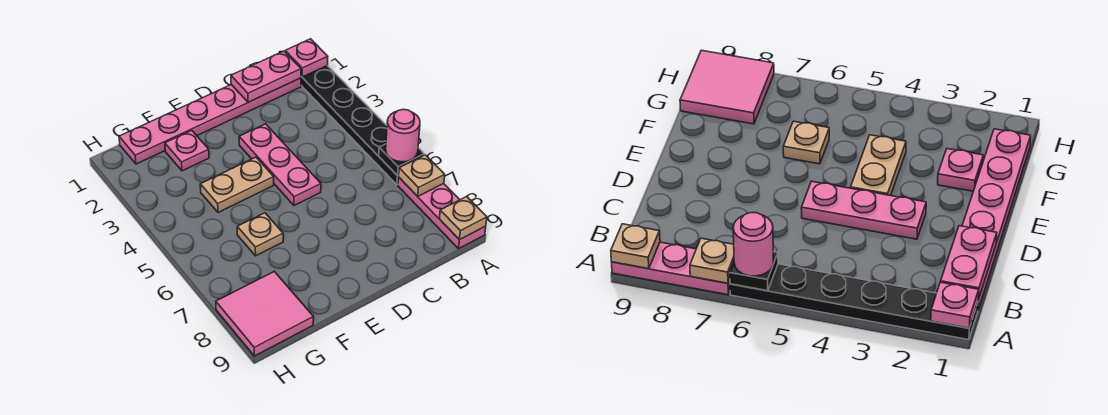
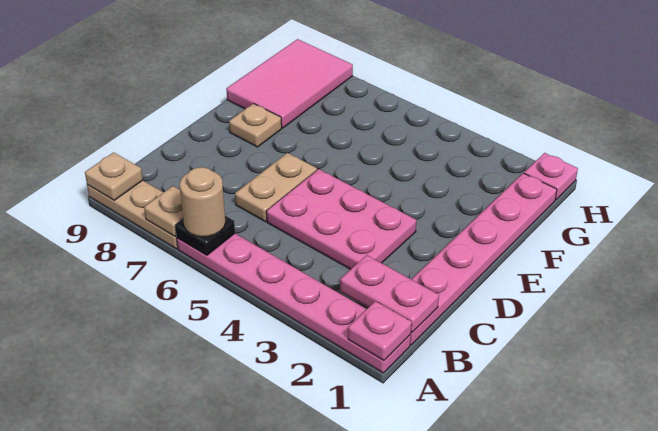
black 1x6 plate [301,66,399,185] -> pink 1x6 plate [177,234,411,373]
pink 1x1 round brick [386,109,420,162] -> tan 1x1 round brick [180,167,225,237]
pink 1x3 plate [398,177,486,249] -> tan 1x3 plate [87,181,178,249]
pink 1x2 plate [231,51,301,102] -> pink 1x2 plate turned to [340,255,439,332]
pink 1x3 plate [239,124,321,205] -> pink 2x3 plate [266,169,417,269]
tan 1x2 plate [200,157,274,213] -> tan 1x2 plate moved to [235,153,317,222]
pink 1x1 plate [165,130,209,171] -> pink 1x1 plate moved to [524,153,578,200]
tan 1x1 plate [237,213,283,256] -> tan 1x1 plate moved to [229,104,282,147]
pink 2x2 tile [216,272,314,356] -> pink 2x3 tile [226,39,353,128]

